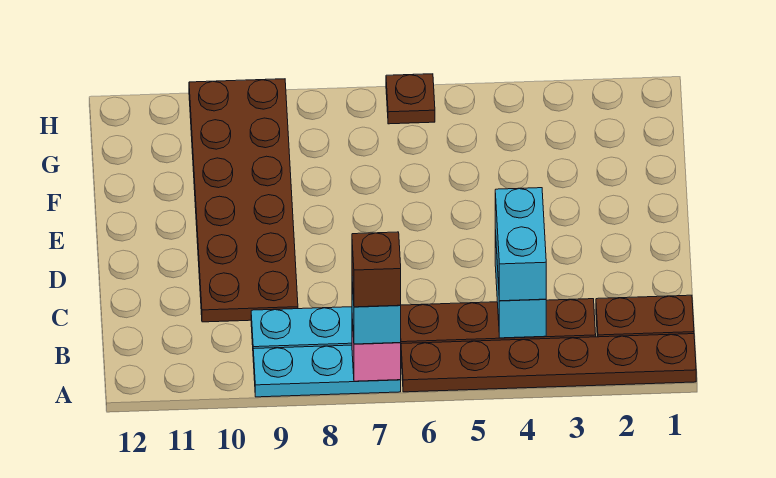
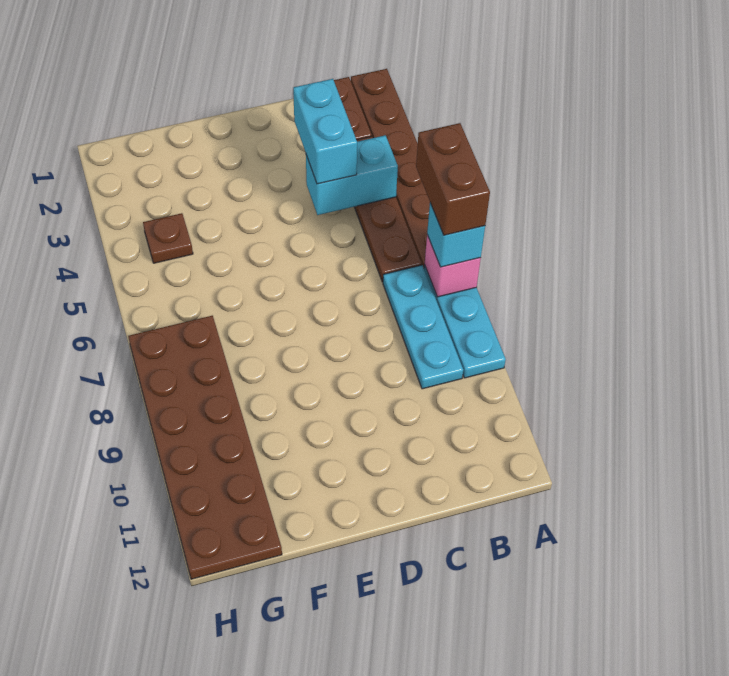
brown 1x1 brick [352,232,401,307] -> brown 1x2 brick [416,123,490,235]
cyan 1x2 brick [495,188,546,301] -> cyan 1x2 brick turned to [293,79,357,184]
brown 2x6 plate [189,79,298,322] -> brown 2x6 plate turned to [128,316,282,579]
brown 1x1 plate [386,74,435,124] -> brown 1x1 plate moved to [143,213,193,263]

